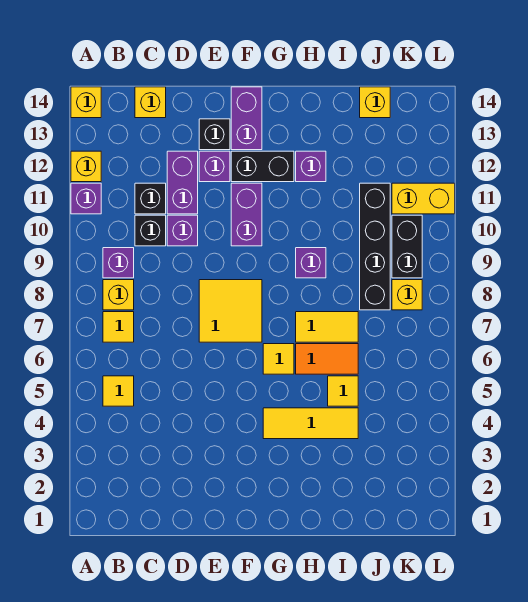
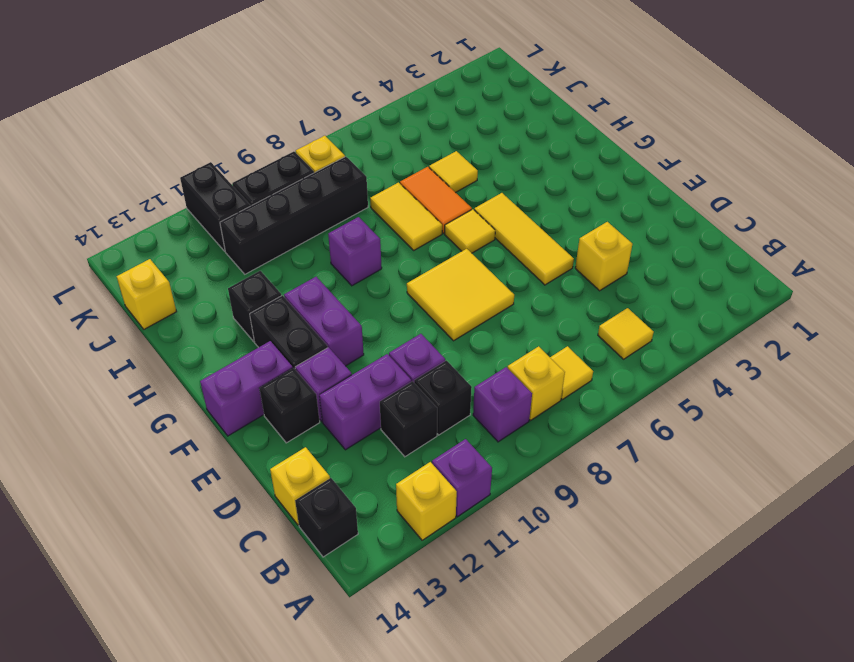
yellow 1x1 brick [71,87,101,118] -> yellow 1x1 brick moved to [575,222,632,291]
none -> black 1x1 brick [295,478,358,557]
purple 1x2 brick [231,183,262,246] -> purple 1x2 brick turned to [284,277,364,366]
yellow 1x3 tile [263,408,358,439] -> yellow 1x3 tile moved to [474,193,574,285]
purple 1x1 brick [296,151,326,182] -> black 1x1 brick [228,271,282,342]
yellow 1x2 brick [392,183,455,214] -> black 1x2 brick [180,162,250,251]

